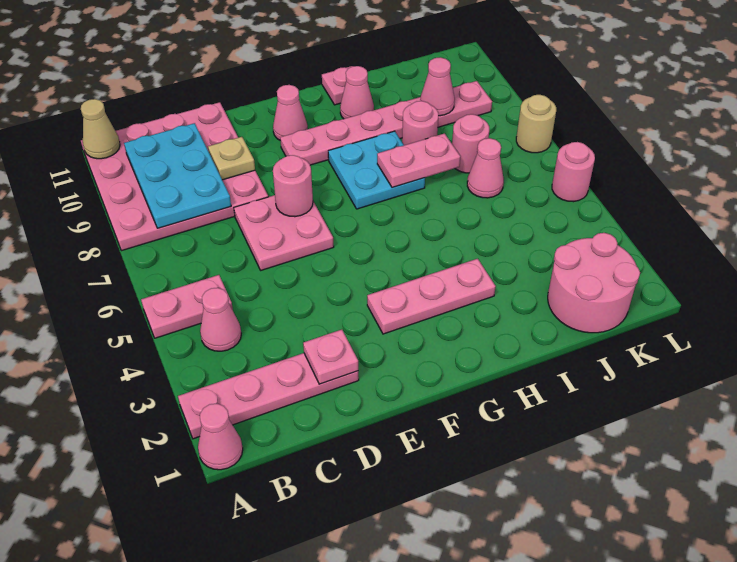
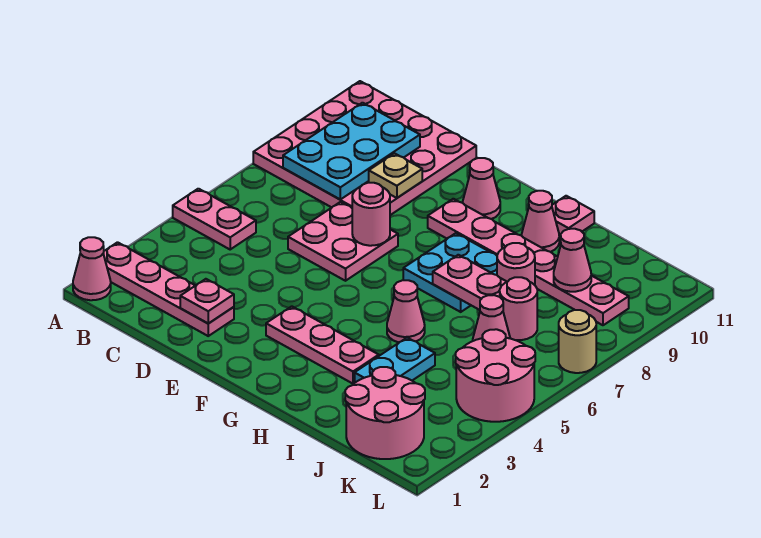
tan 1x1 cone [81,99,120,159] -> none
pink 1x1 cone [200,288,241,351] -> pink 1x1 cone moved to [387,280,425,342]
none -> cyan 1x2 plate [355,338,435,383]
pink 1x1 round brick [552,142,595,202] -> pink 2x2 round brick [456,329,535,422]

